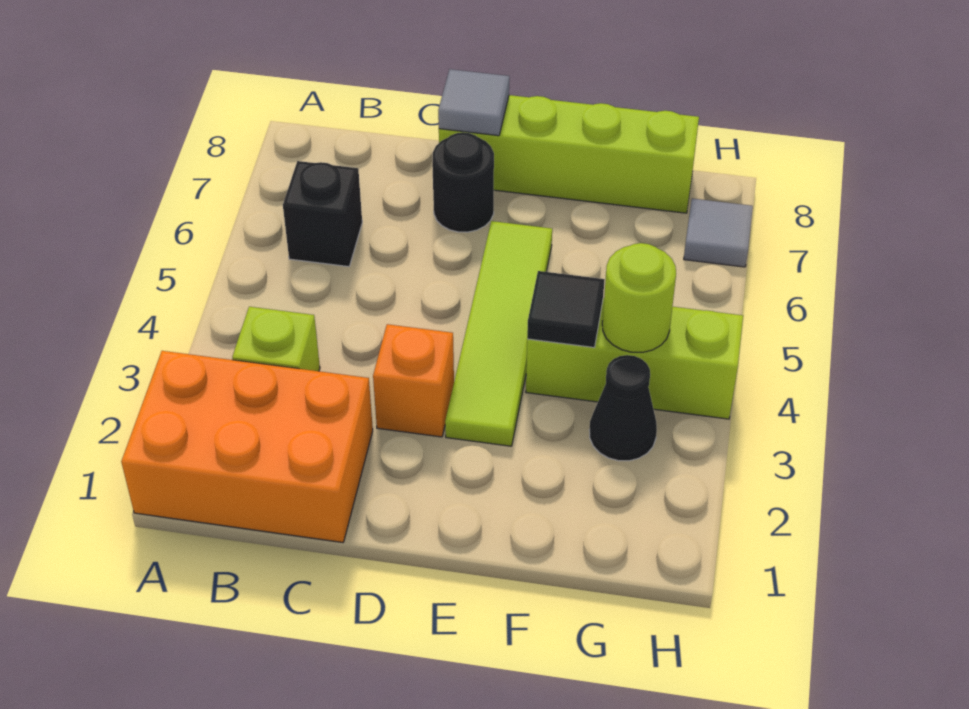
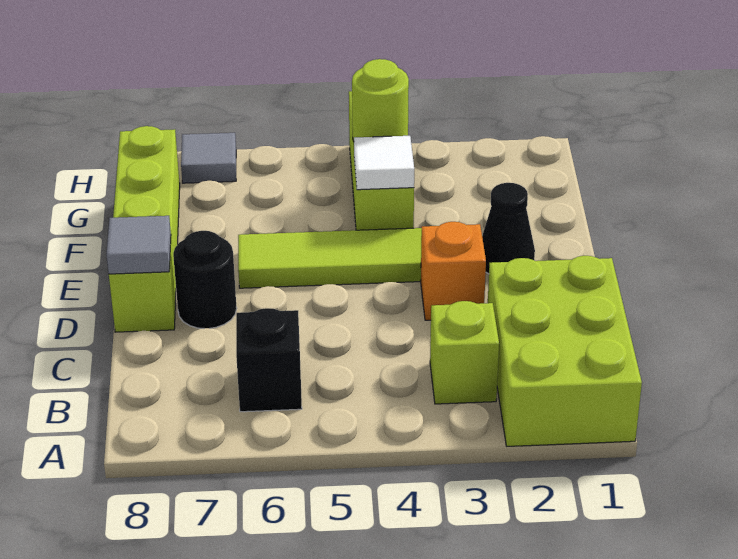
orange 2x3 brick [121,351,373,542] -> lime 2x3 brick [488,256,642,446]
black 1x1 tile [527,271,605,347] -> white 1x1 tile [354,136,414,190]
black 1x1 cone [589,355,657,461] -> black 1x1 cone moved to [482,183,535,274]

